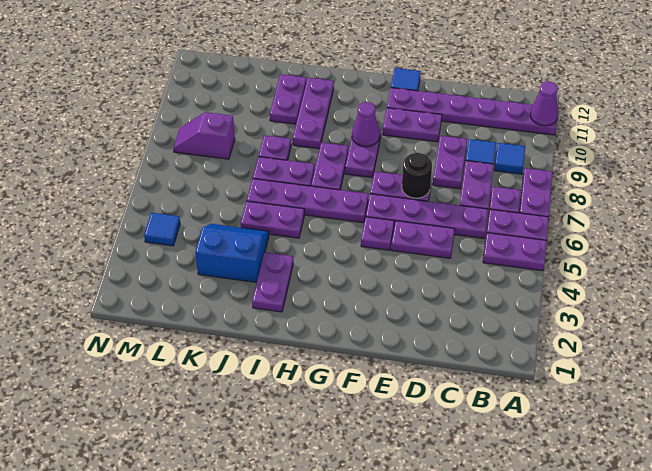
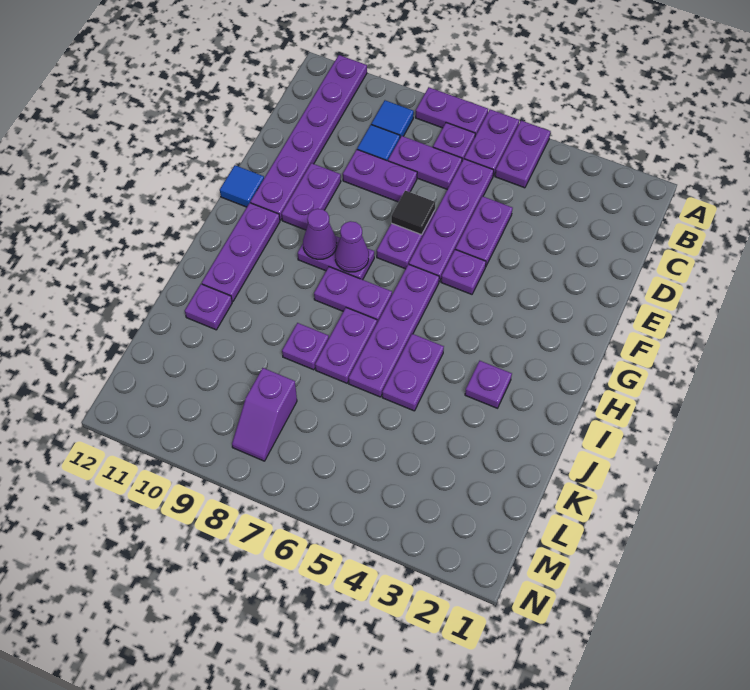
purple 1x1 cone [530,81,558,126] -> purple 1x1 cone moved to [335,221,369,272]
black 1x1 round brick [402,153,432,198] -> black 1x1 tile [391,191,435,235]
purple 1x2 plate [252,252,293,312] -> purple 1x1 plate [465,361,512,408]
purple 1x3 plate [293,78,334,149] -> purple 1x3 plate turned to [202,203,280,302]
blue 2x2 slope [195,224,269,282] -> none
purple 1x2 plate [270,74,306,124] -> purple 1x1 plate [185,284,232,330]
blue 1x1 tile [144,213,180,246] -> none

